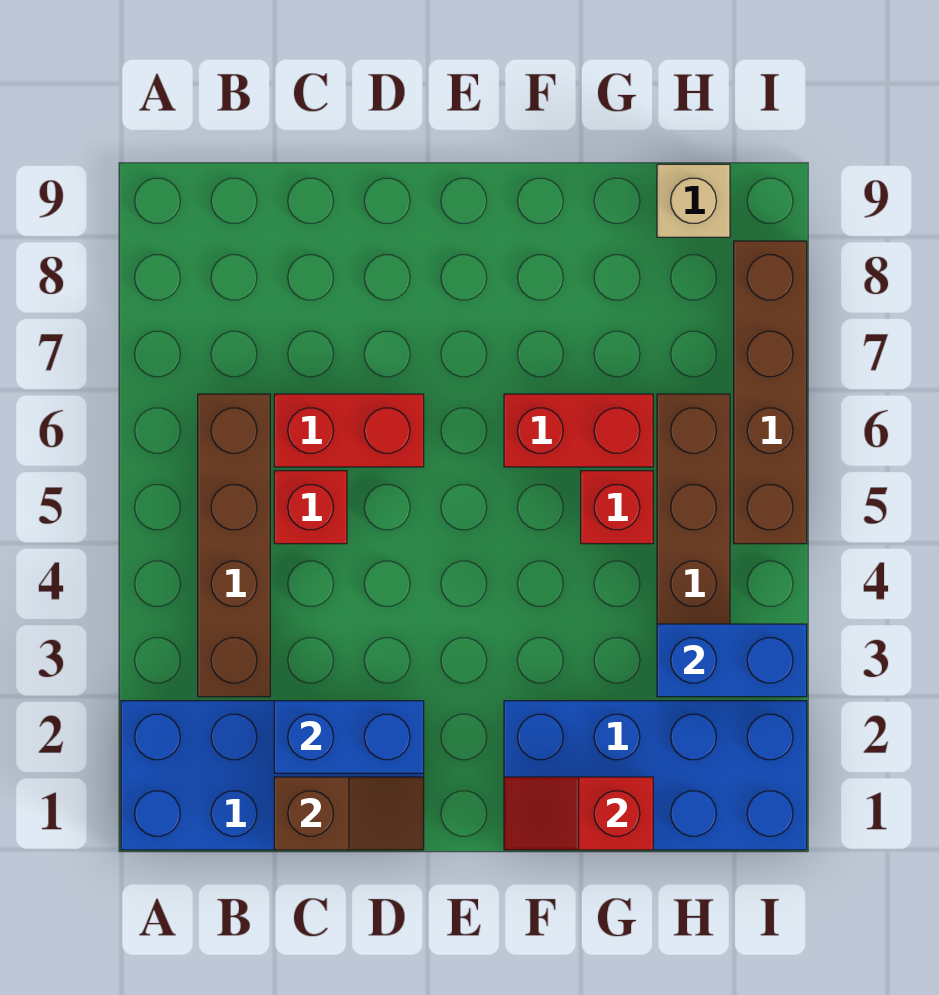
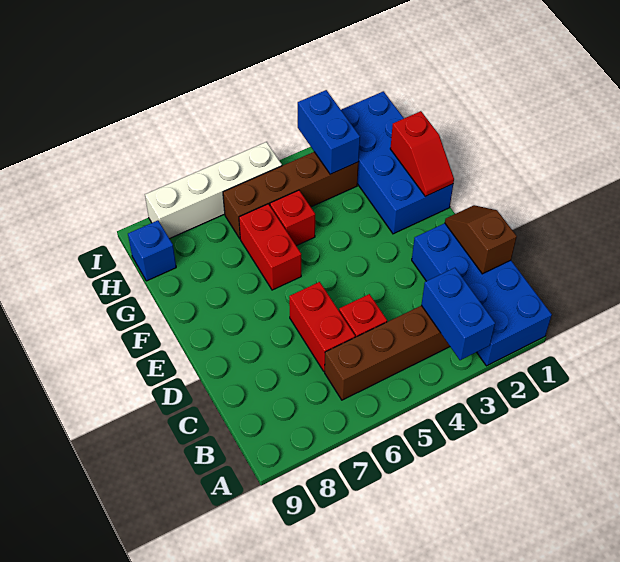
blue 1x2 brick [274,701,424,773] -> blue 1x2 brick moved to [421,268,495,360]
tan 1x1 brick [657,164,730,237] -> blue 1x1 brick [128,220,176,281]
brown 1x4 brick [734,241,807,544] -> white 1x4 brick [145,142,282,239]

